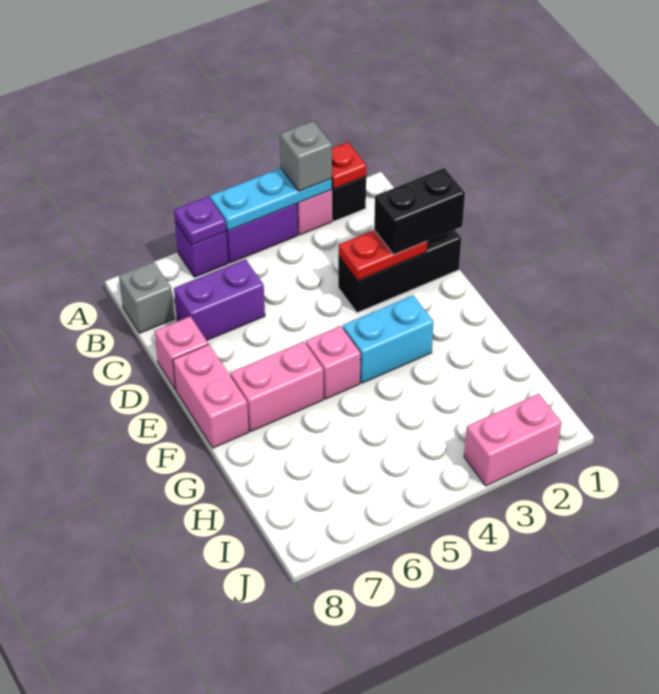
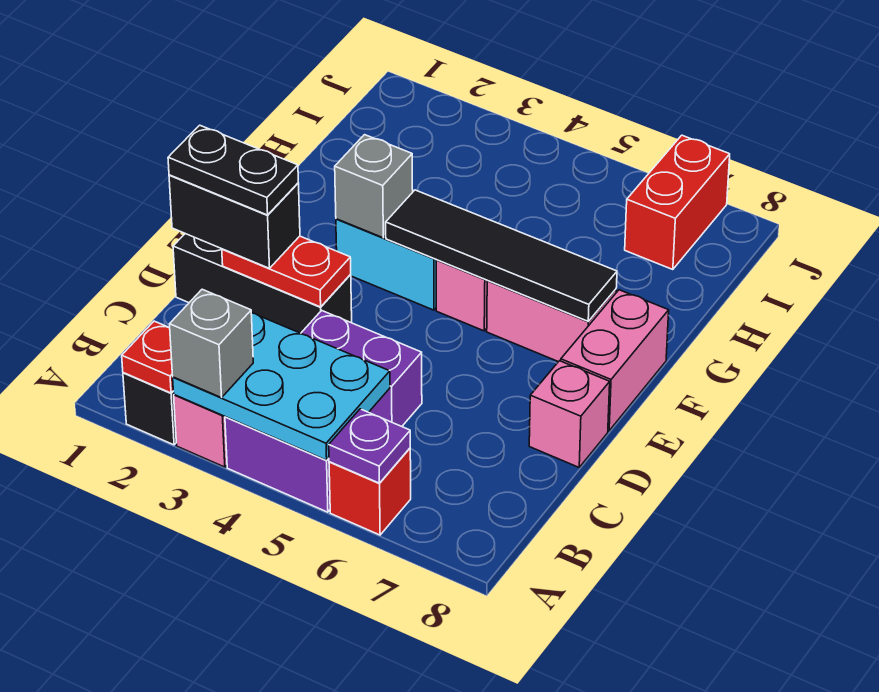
cyan 1x3 plate [210,168,332,231] -> cyan 2x3 plate [173,313,390,460]
purple 1x1 brick [175,221,228,277] -> red 1x1 brick [329,448,411,535]
grey 1x1 brick [119,262,174,333] -> grey 1x1 brick moved to [335,135,413,238]
purple 1x2 brick [174,259,265,340] -> purple 1x2 brick moved to [301,311,422,426]
none -> black 1x2 plate [168,125,298,215]
none -> black 1x4 tile [386,190,617,321]
none -> red 1x2 brick [625,135,730,270]
pink 1x2 brick [464,394,562,486] -> none

